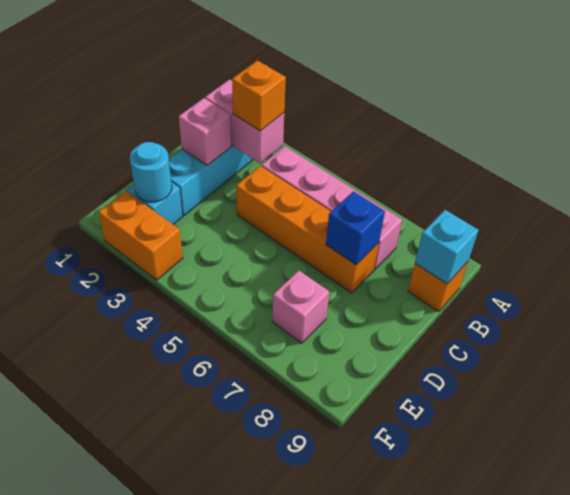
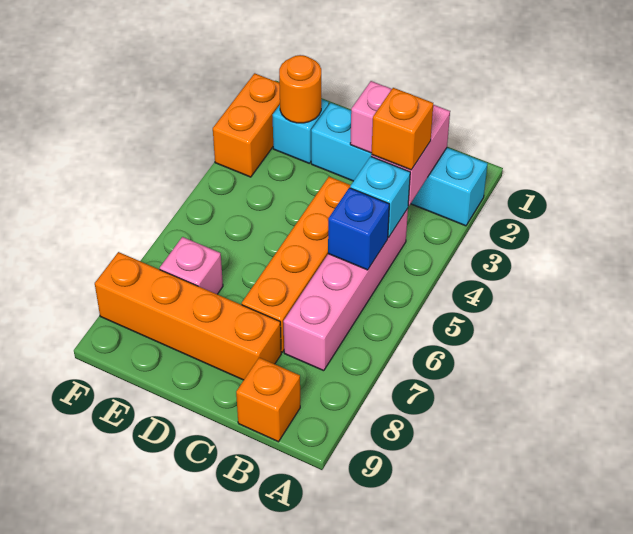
cyan 1x1 brick [415,210,478,284] -> cyan 1x1 brick moved to [350,156,410,237]
blue 1x1 brick [326,191,385,265] -> blue 1x1 brick moved to [328,188,389,270]
none -> orange 1x4 brick [95,252,281,380]
cyan 1x1 round brick [130,142,172,202] -> orange 1x1 round brick [279,55,321,123]

